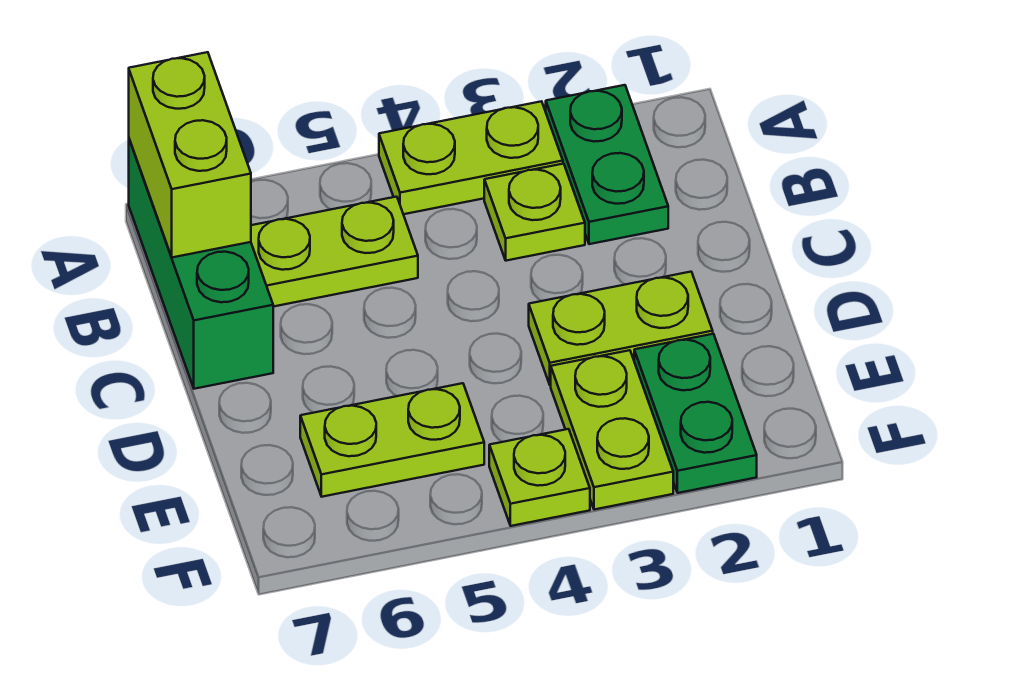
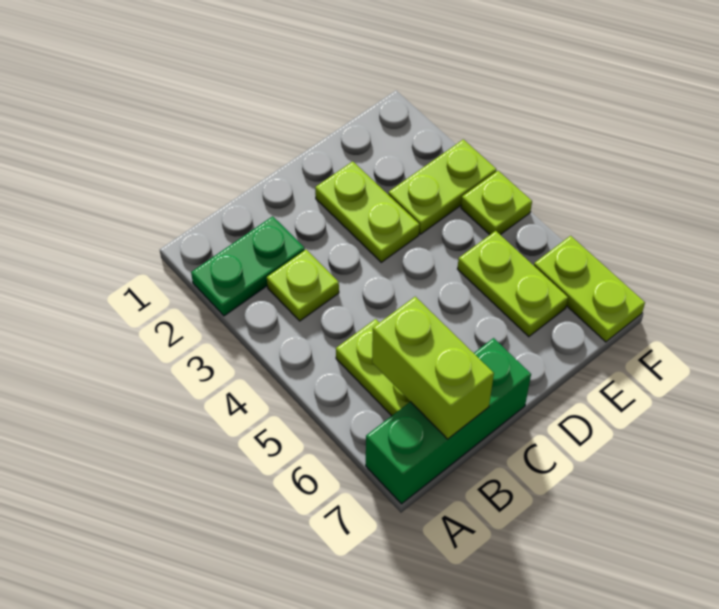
lime 1x2 plate [379,101,563,214] -> lime 1x2 plate moved to [534,236,645,342]
lime 1x2 brick [129,52,251,257] -> lime 1x2 brick turned to [372,297,494,439]
green 1x2 plate [634,334,757,493] -> none

